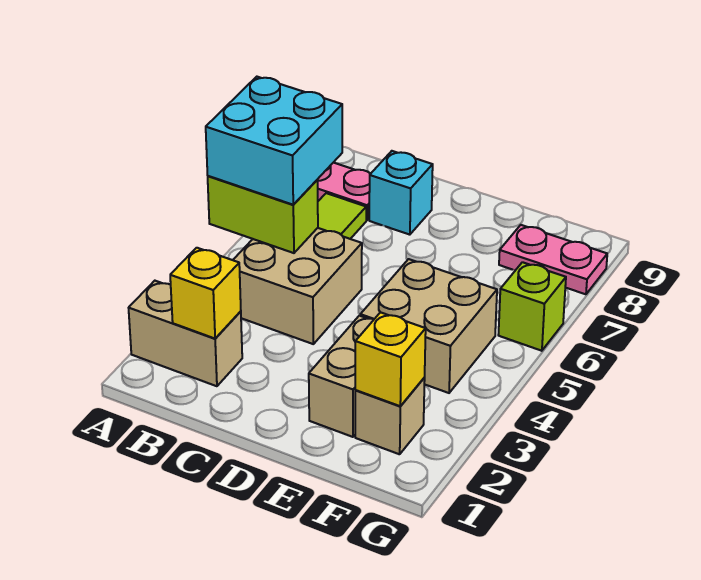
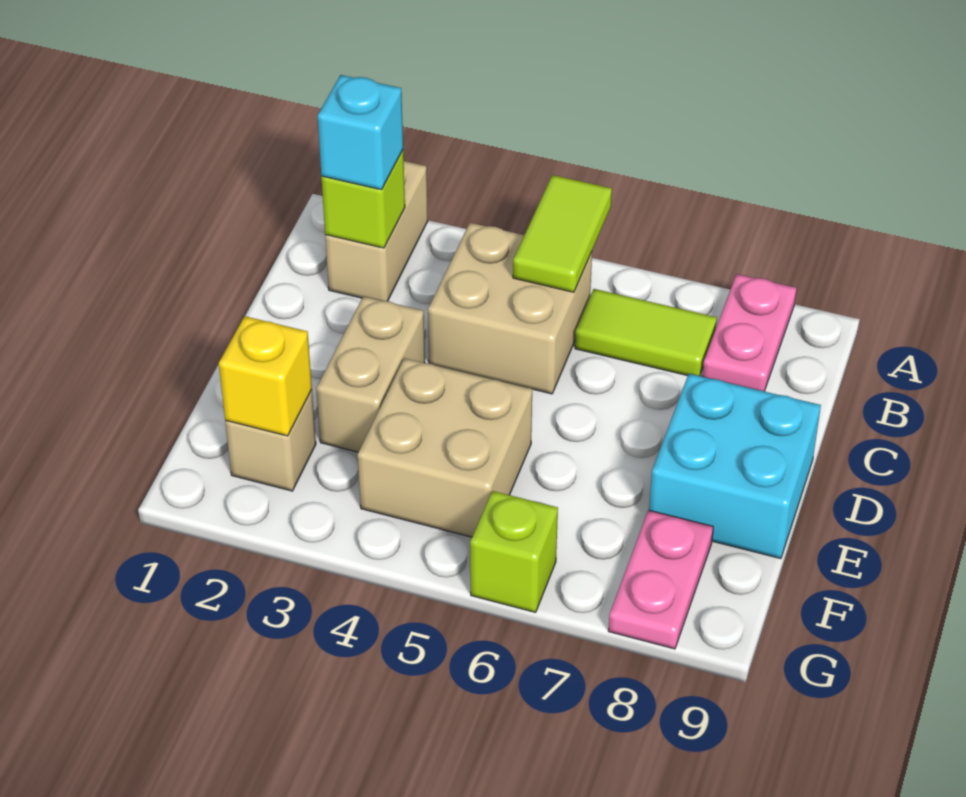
lime 1x2 brick [208,176,318,253] -> lime 1x2 tile [513,175,612,292]
cyan 2x2 brick [206,77,342,205] -> cyan 2x2 brick moved to [649,374,821,559]
yellow 1x1 brick [170,248,241,338] -> lime 1x1 brick [321,150,405,248]
cyan 1x1 brick [369,151,433,235] -> cyan 1x1 brick moved to [318,75,403,190]
tan 1x2 brick [309,316,374,437] -> tan 1x2 brick turned to [316,296,425,452]

